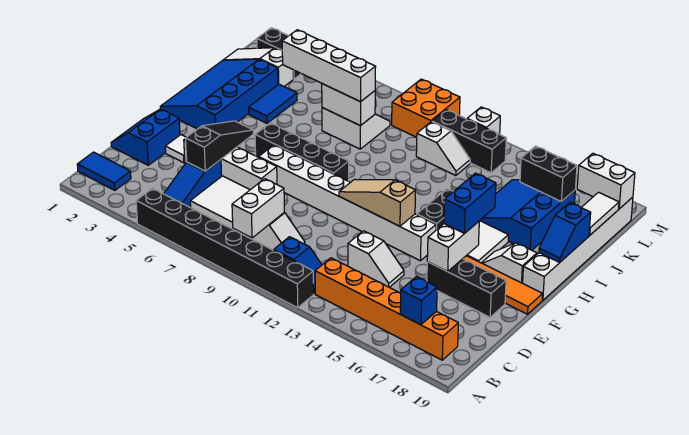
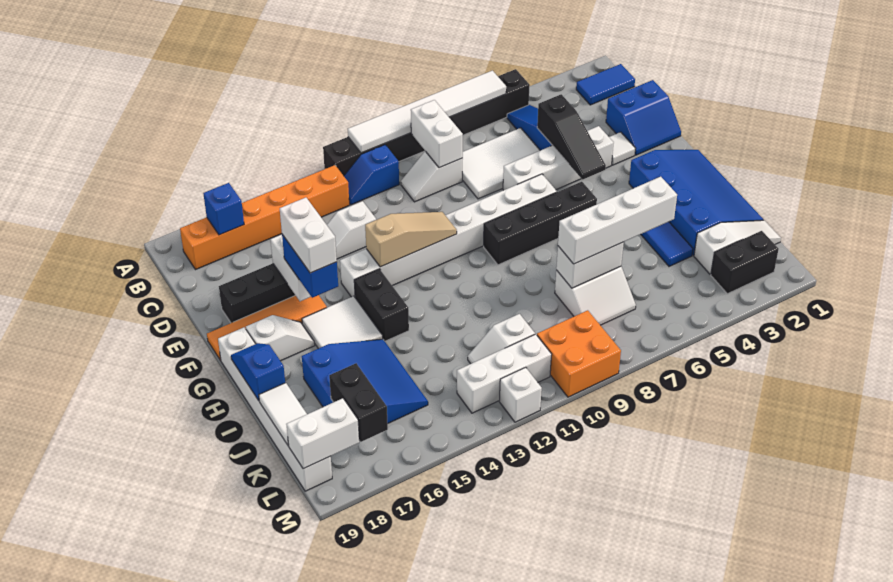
none -> white 1x6 tile [348,71,506,153]
blue 2x2 slope [111,109,180,165] -> blue 2x2 slope turned to [606,80,681,155]
none -> white 1x2 brick [280,198,337,273]
black 1x2 brick [520,146,577,202] -> black 1x2 brick turned to [329,363,388,442]
black 1x3 brick [432,110,506,173] -> white 1x3 brick [457,334,552,413]

